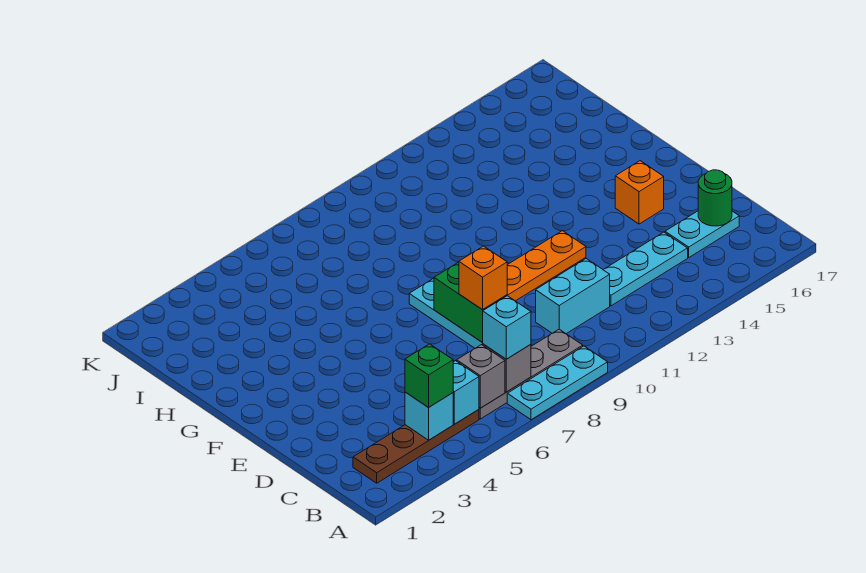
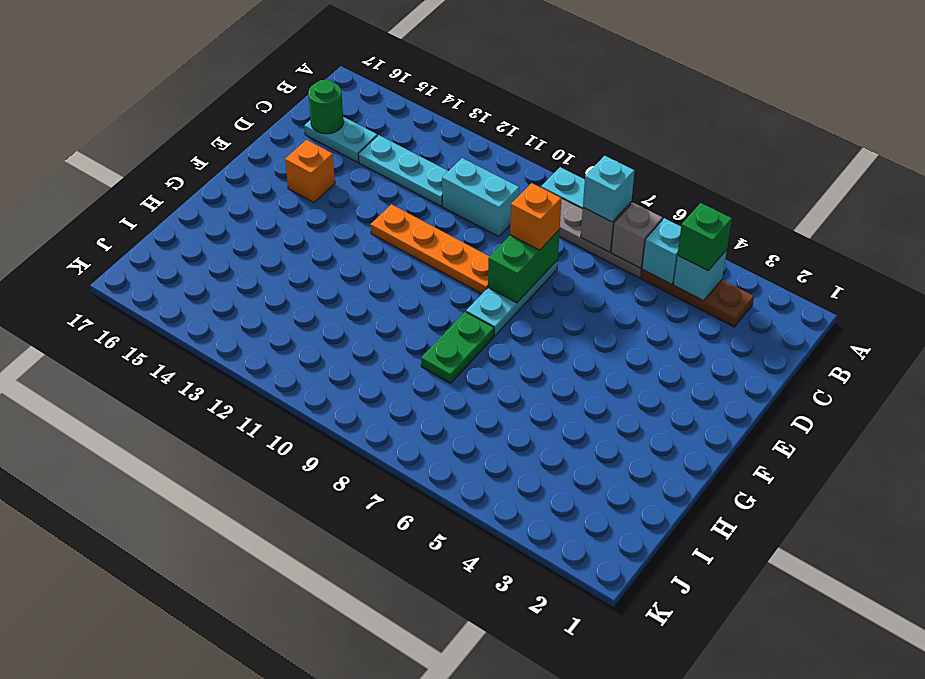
brown 1x4 plate [353,410,479,483] -> brown 1x3 plate [641,269,754,327]
none -> green 1x2 plate [421,312,494,383]

